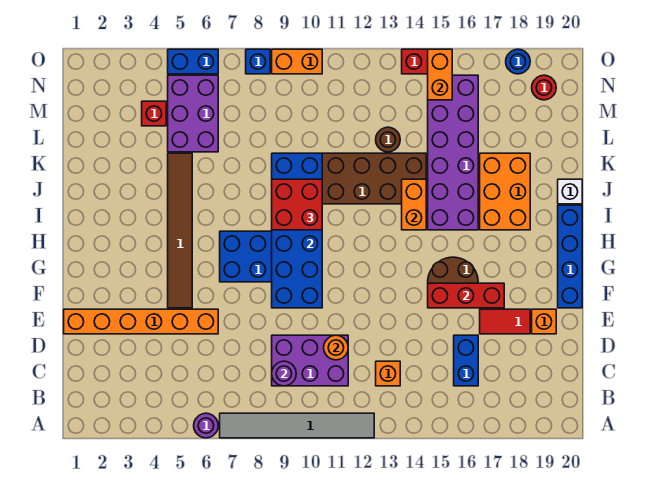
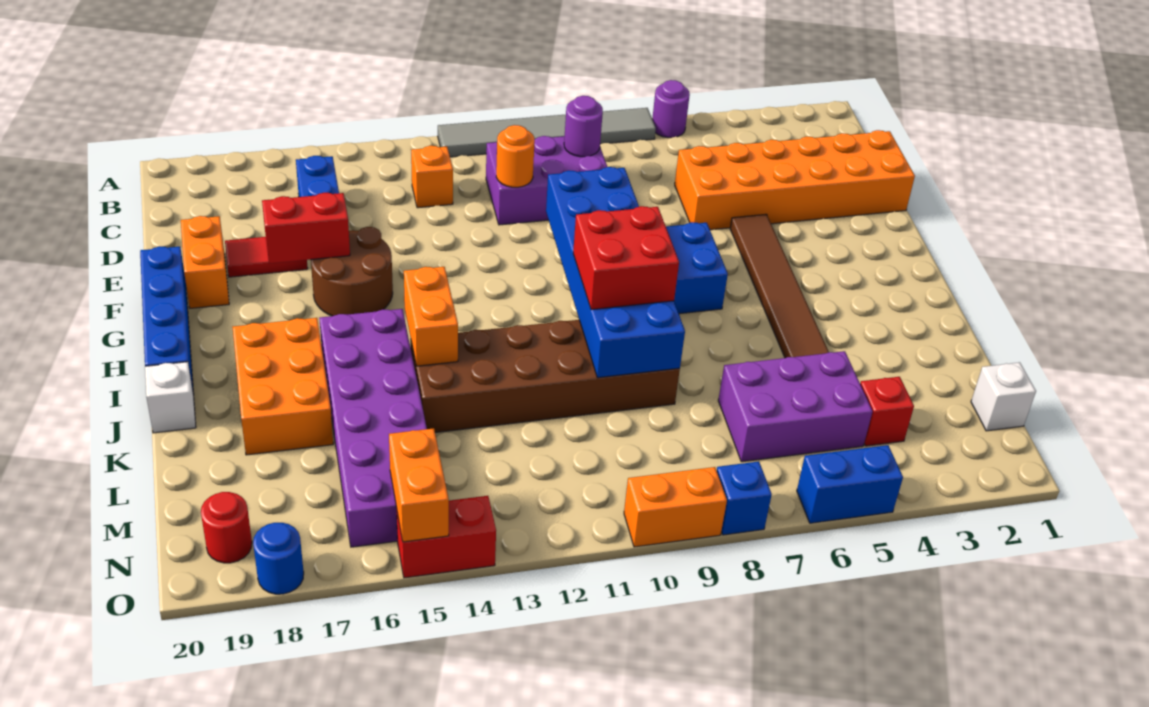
orange 1x6 brick [64,309,218,334] -> orange 2x6 brick [675,130,915,230]
orange 1x1 brick [532,309,556,334] -> orange 1x2 brick [181,216,229,308]
red 1x3 brick [428,283,504,308] -> red 1x2 brick [262,193,350,264]
purple 2x3 brick [168,75,218,152] -> purple 2x3 brick turned to [718,351,873,462]
brown 1x1 round brick [376,127,400,152] -> none
none -> white 1x1 brick [971,362,1036,431]

